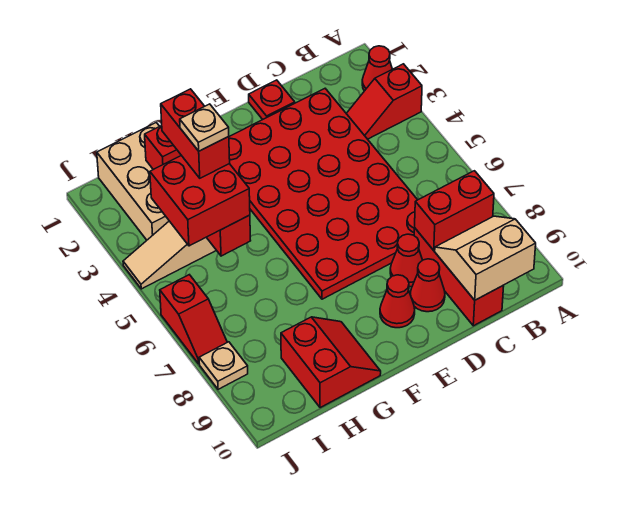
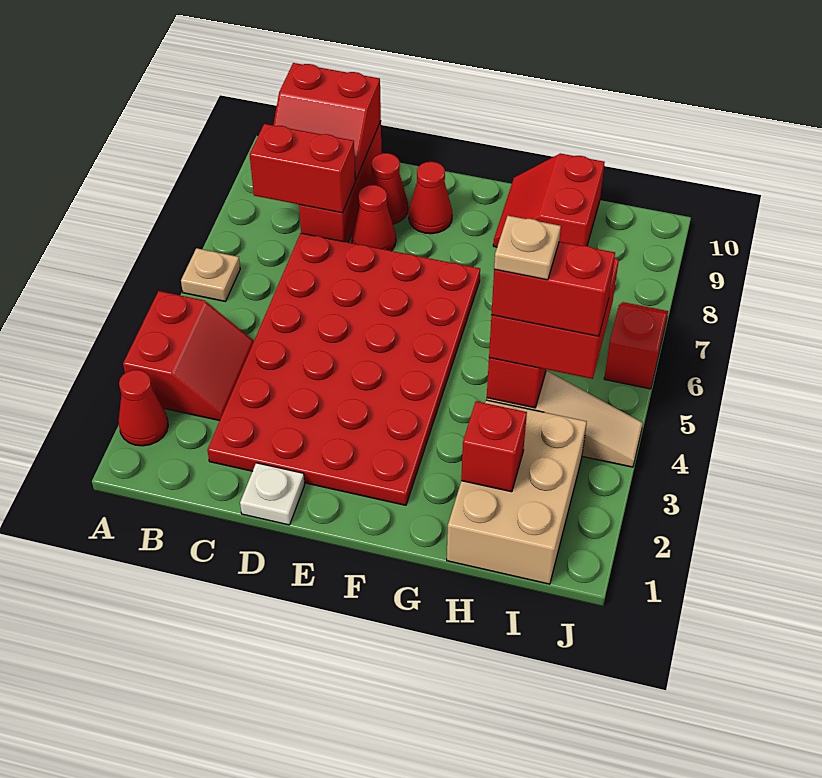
red 1x2 slope [346,64,422,139] -> red 2x2 slope [123,291,254,421]
tan 2x2 slope [435,216,536,300] -> red 2x2 slope [273,63,381,180]
red 1x1 plate [249,80,295,119] -> white 1x1 plate [240,463,305,525]
red 1x2 brick [161,89,230,178] -> red 1x2 brick turned to [491,242,615,336]
tan 1x1 plate [199,342,248,389] -> tan 1x1 plate moved to [181,248,240,302]

